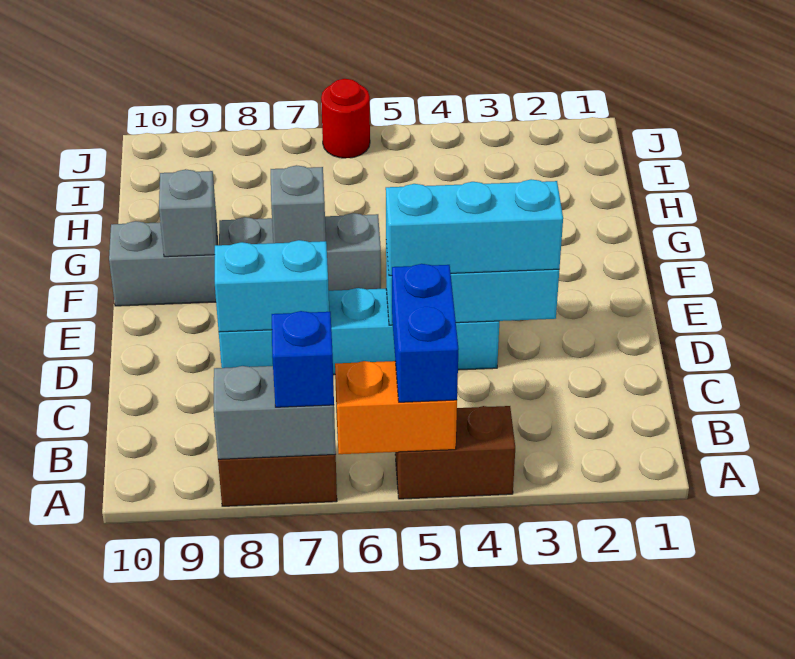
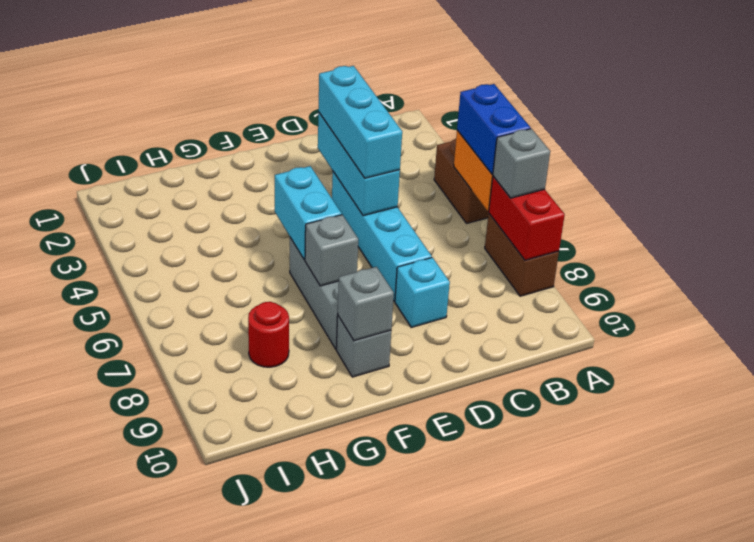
blue 1x2 brick [392,264,459,402] -> blue 1x2 brick turned to [457,84,531,174]
grey 1x2 brick [214,366,336,459] -> red 1x2 brick [489,177,565,260]
blue 1x1 brick [272,311,334,407] -> grey 1x1 brick [493,129,550,198]
cyan 1x2 brick [215,240,329,332] -> cyan 1x2 brick moved to [275,166,342,260]
grey 1x2 brick [109,221,219,306] -> grey 1x1 brick [336,316,391,377]
red 1x1 round brick [321,79,370,158] -> red 1x1 round brick moved to [248,302,289,367]

